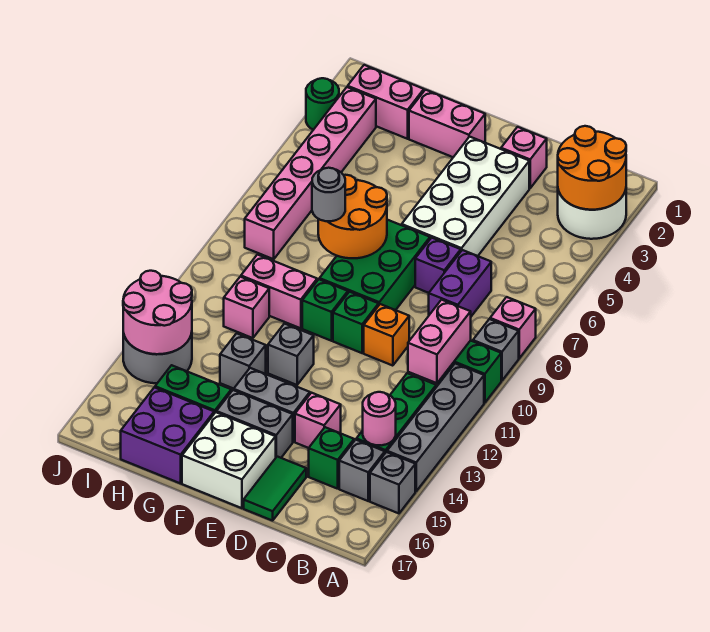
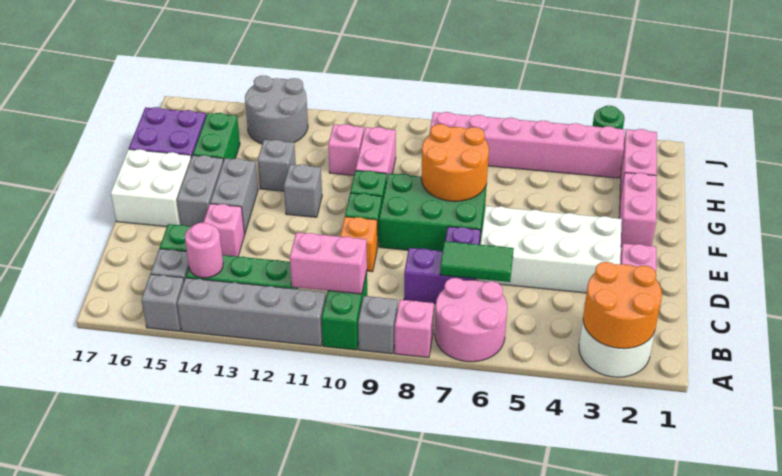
green 1x2 tile [244,457,306,521] -> green 1x2 tile moved to [440,241,514,282]
grey 1x1 round brick [312,168,345,221] -> none
pink 2x2 round brick [123,271,192,354] -> pink 2x2 round brick moved to [435,278,507,362]

